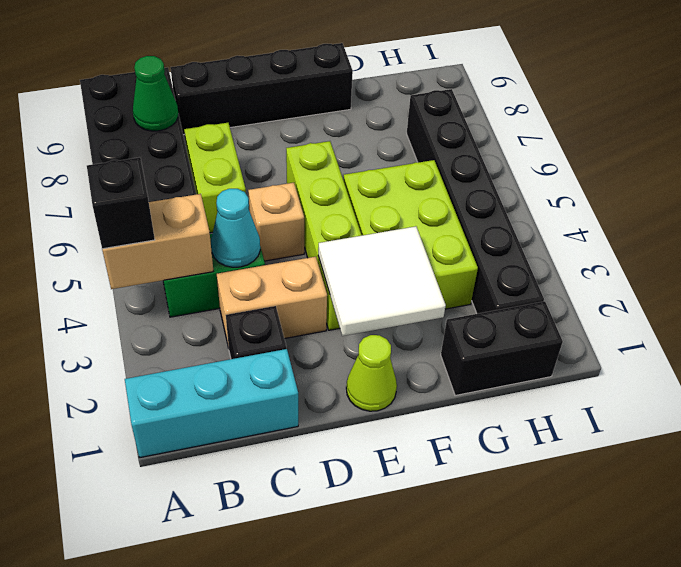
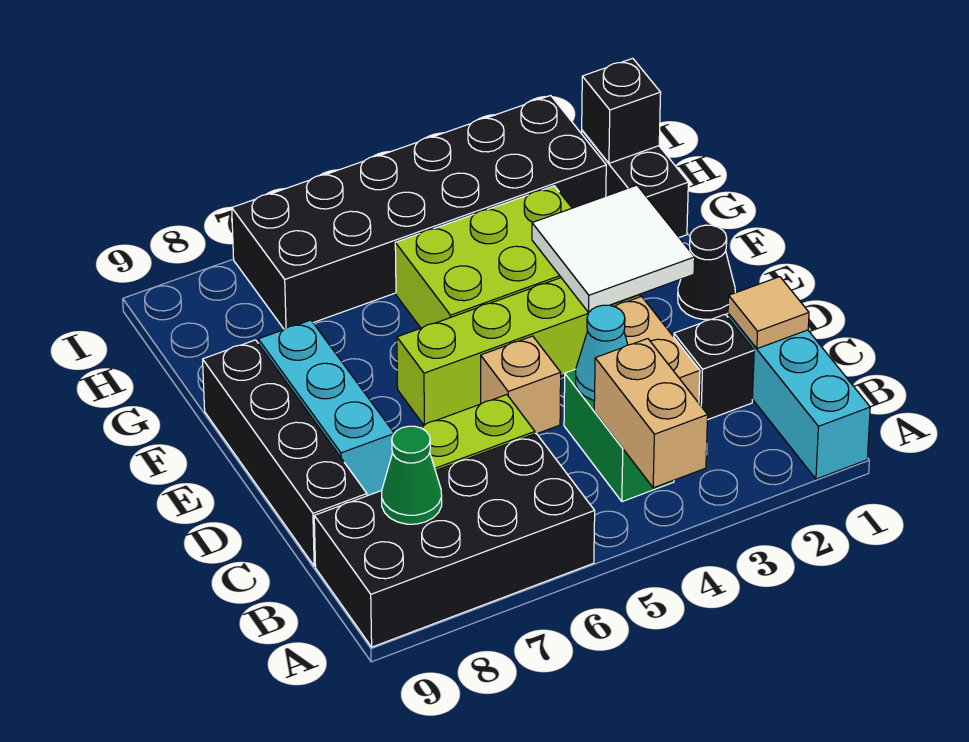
black 1x1 brick [87,157,155,249] -> black 1x1 brick moved to [582,58,661,163]
none -> tan 1x1 tile [728,277,809,349]
none -> cyan 1x3 brick [258,320,394,496]
lime 1x1 cone [346,335,397,411] -> black 1x1 cone [678,225,735,319]
black 1x6 brick [407,89,544,314] -> black 2x6 brick [232,95,606,329]

